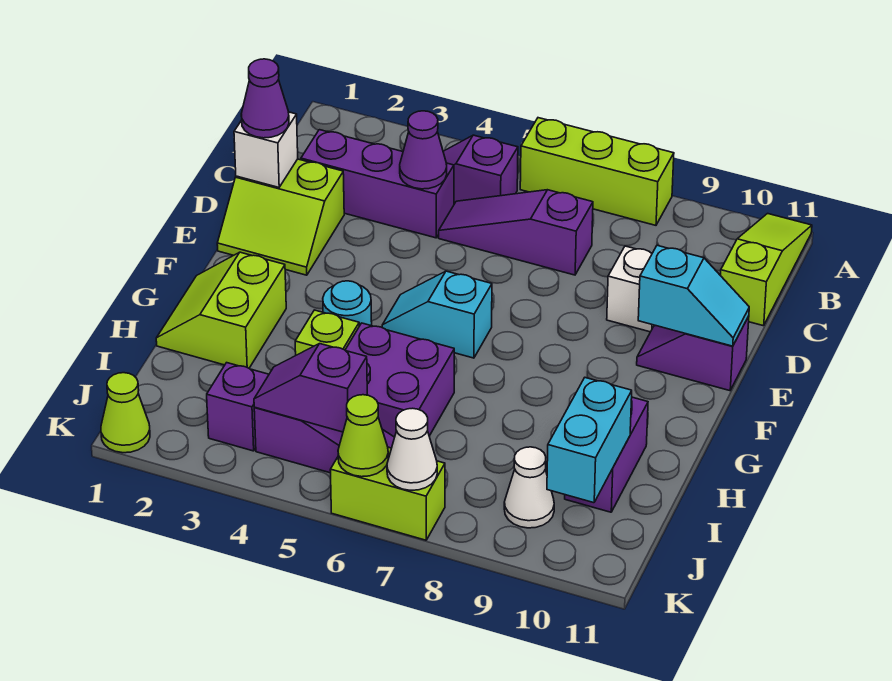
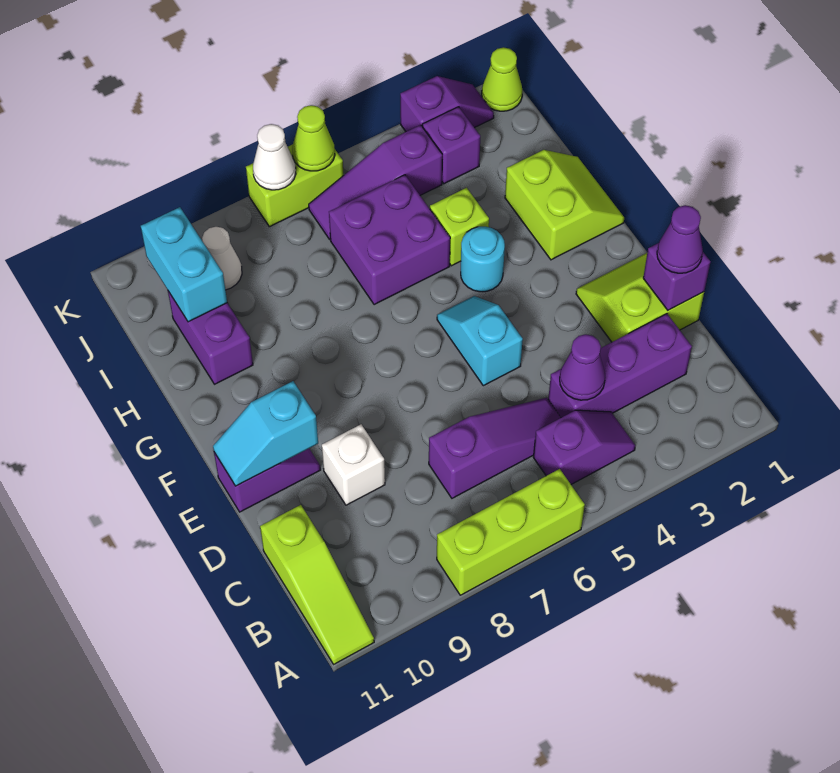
white 1x1 brick [234,112,298,187] -> purple 1x1 brick [643,243,710,310]
cyan 1x2 slope [382,271,492,358] -> cyan 1x2 slope turned to [437,296,523,386]
purple 1x2 slope [254,344,367,432] -> purple 1x2 slope moved to [400,76,494,132]

